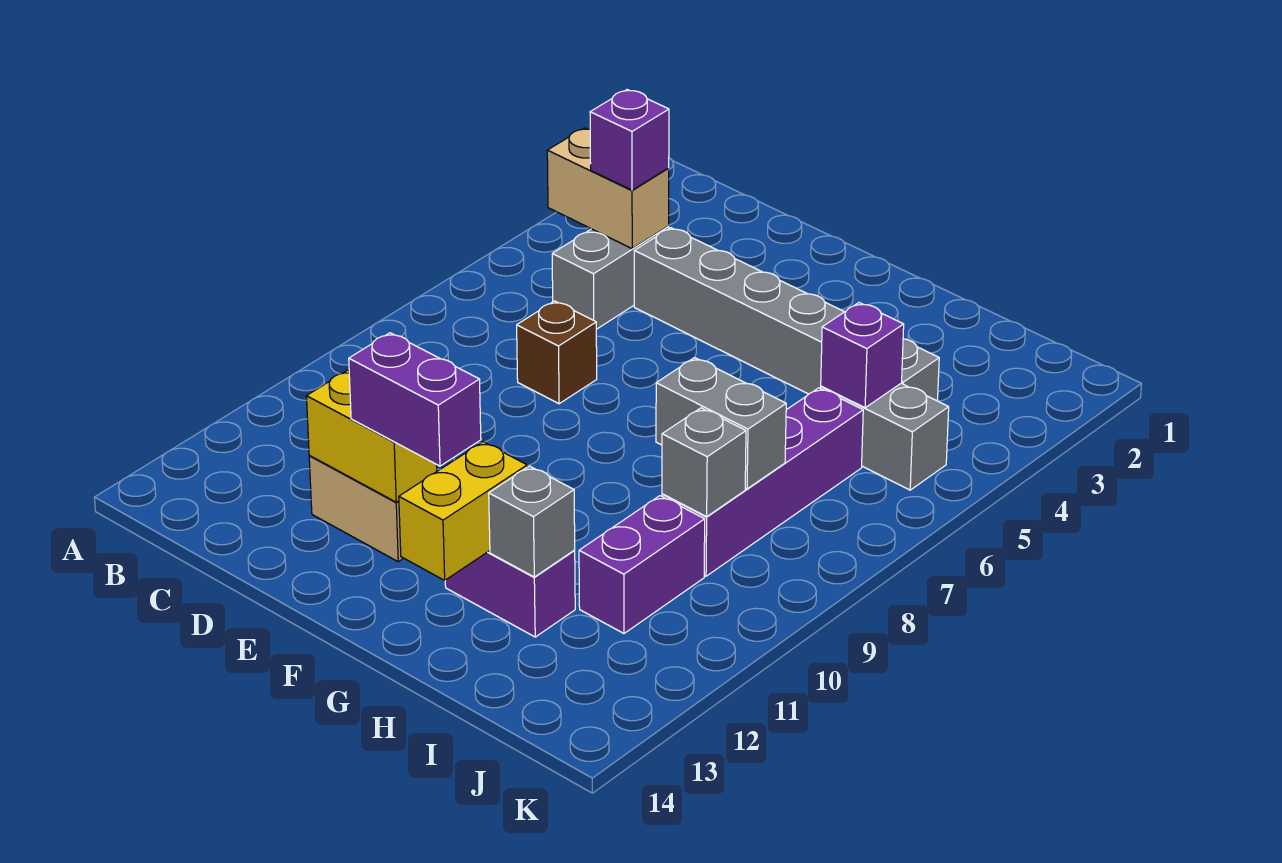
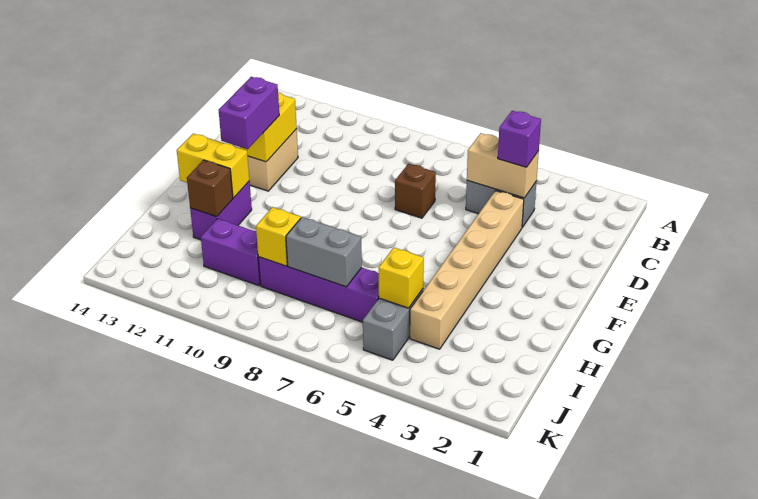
tan 1x2 brick [547,128,669,249] -> tan 1x2 brick turned to [467,133,539,198]
grey 1x6 brick [634,228,939,401] -> tan 1x6 brick [410,191,524,349]
grey 1x2 brick [656,358,786,489] -> grey 1x2 brick turned to [286,217,362,287]
grey 1x1 brick [489,466,575,577] -> brown 1x1 brick [187,160,233,217]
purple 1x1 brick [821,303,904,408] -> yellow 1x1 brick [378,248,424,308]
grey 1x1 brick [662,408,746,517] -> yellow 1x1 brick [256,207,301,266]

